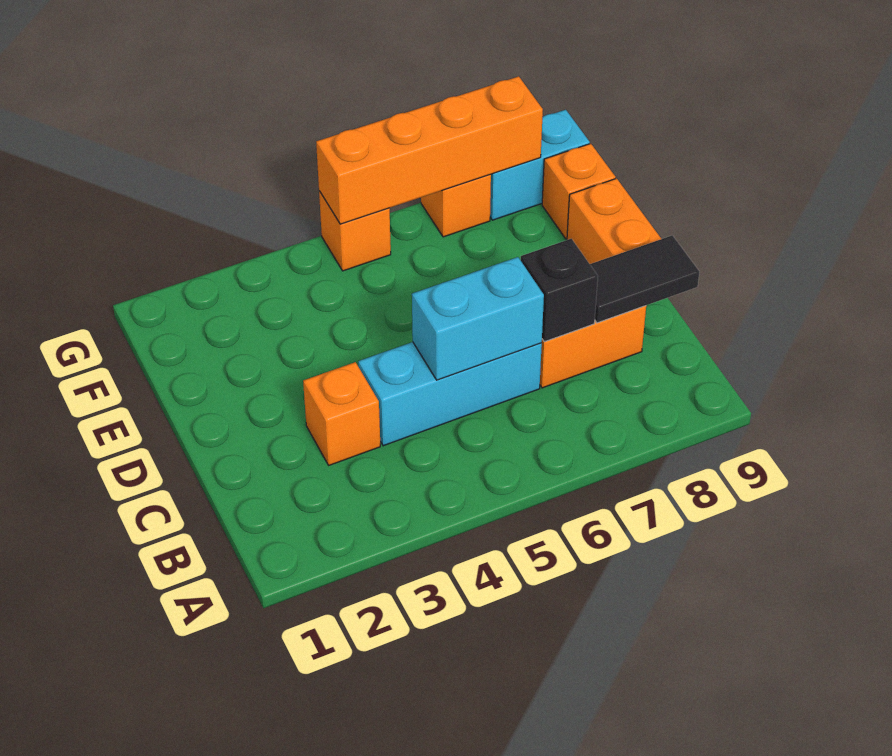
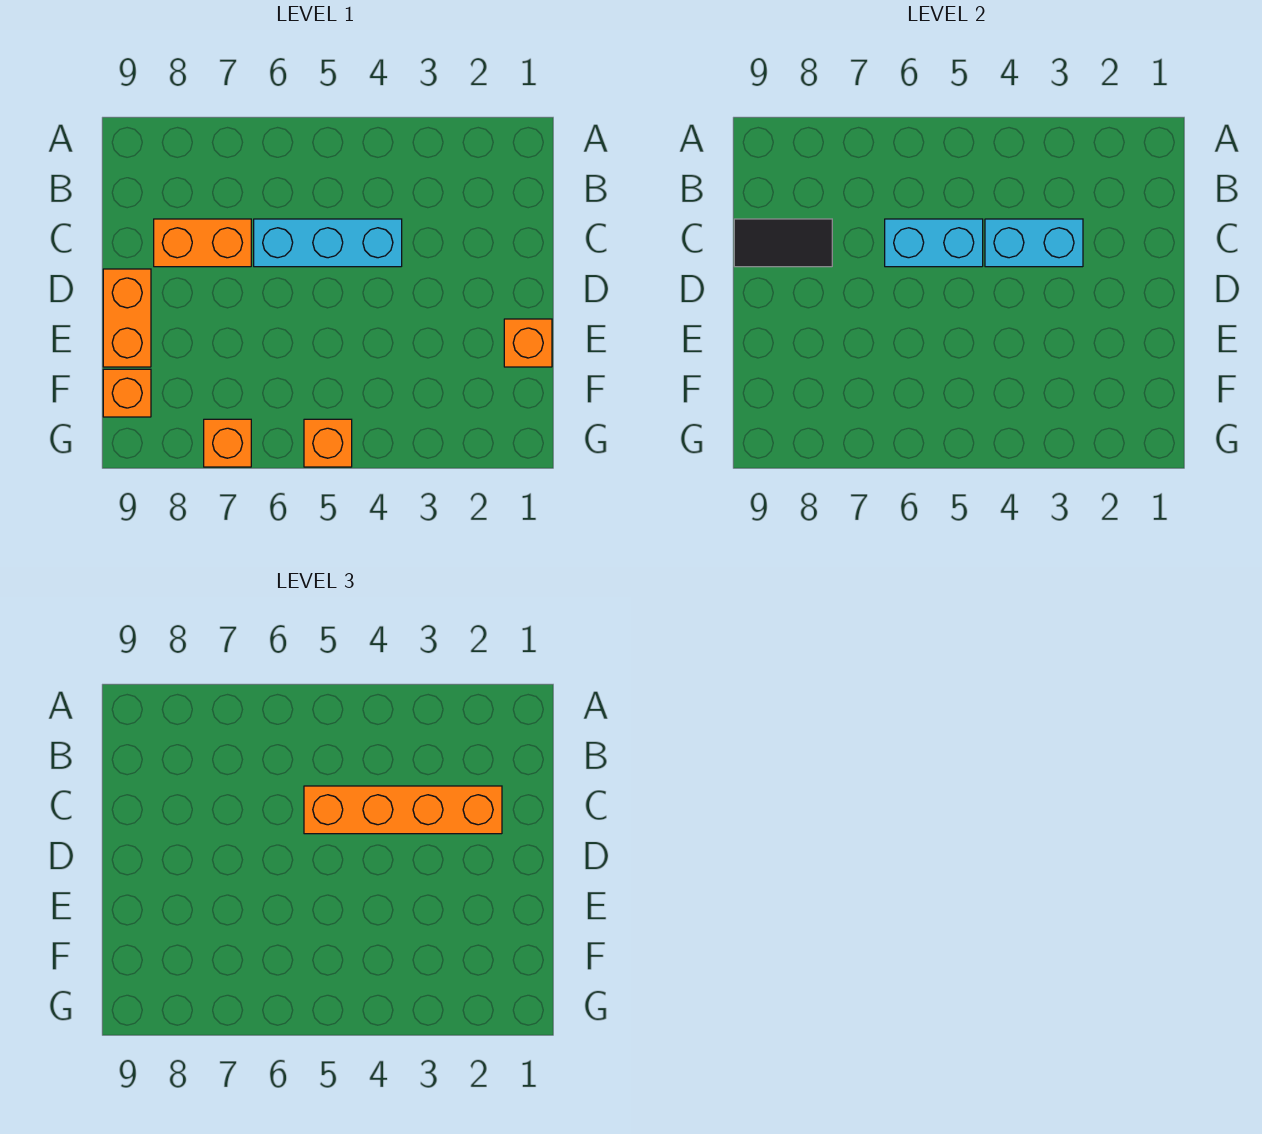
orange 1x1 brick [303,362,380,465] -> orange 1x1 brick moved to [504,319,552,367]
black 1x1 brick [521,239,598,342] -> none
orange 1x4 brick [316,76,543,224] -> orange 1x4 brick moved to [304,786,502,834]
cyan 1x2 brick [490,110,590,220] -> cyan 1x2 brick moved to [985,219,1083,267]

